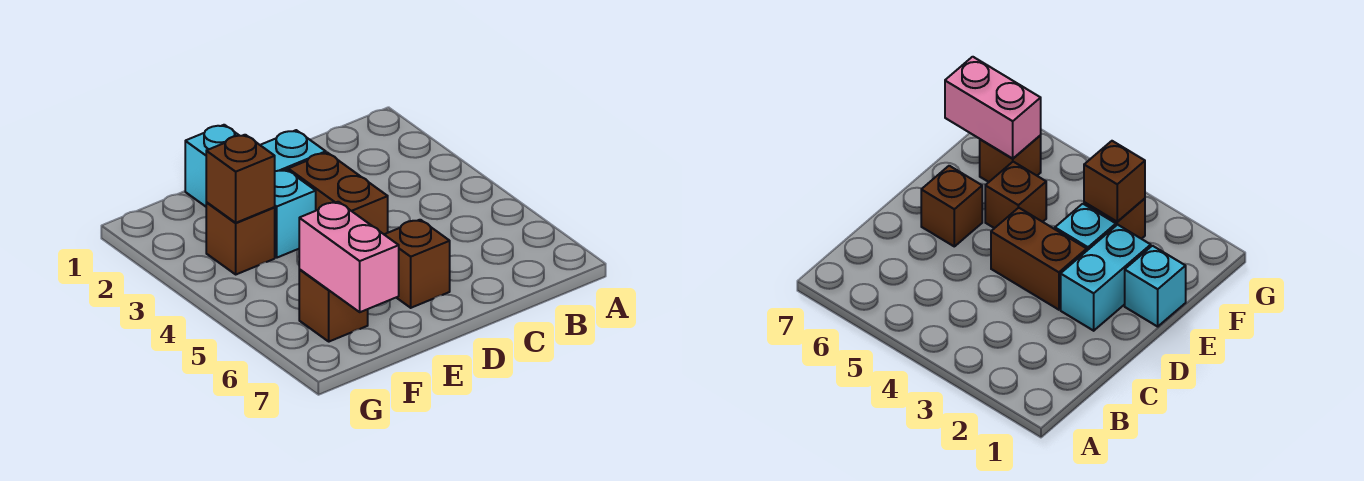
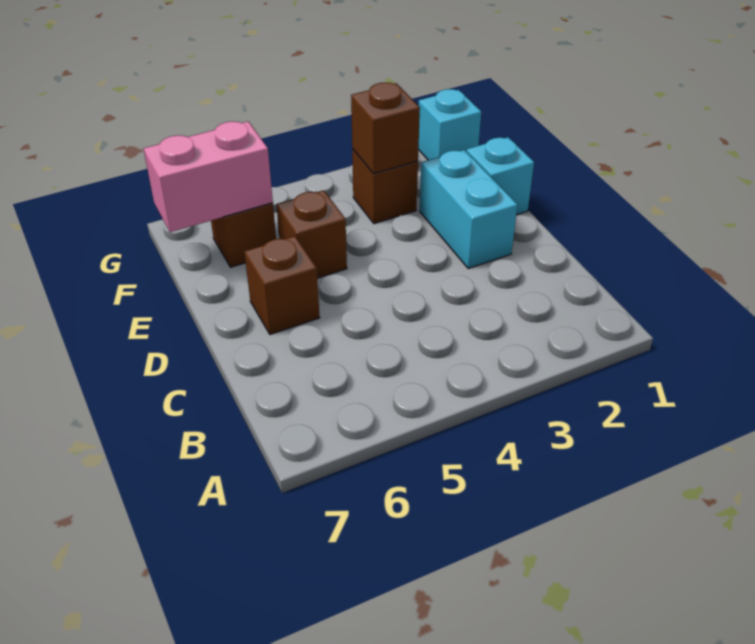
brown 1x2 brick [288,153,388,234] -> none
cyan 1x1 brick [274,169,316,258] -> cyan 1x1 brick moved to [418,89,481,160]

